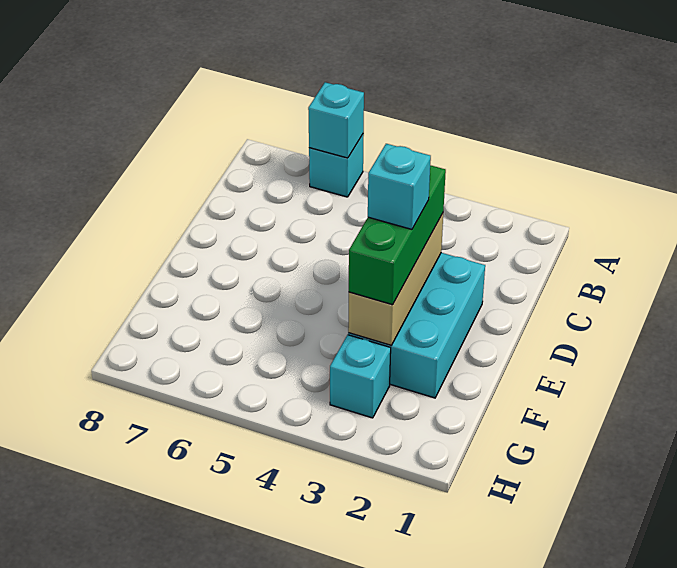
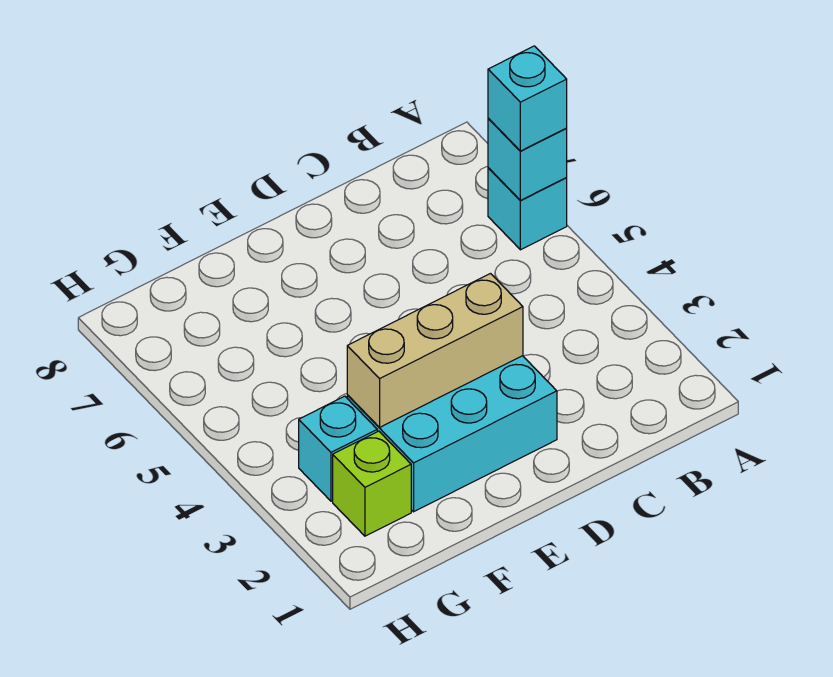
green 1x3 brick [349,165,446,305] -> none
cyan 1x1 brick [368,144,431,229] -> cyan 1x1 brick moved to [488,46,567,151]
none -> lime 1x1 brick [333,431,411,536]

